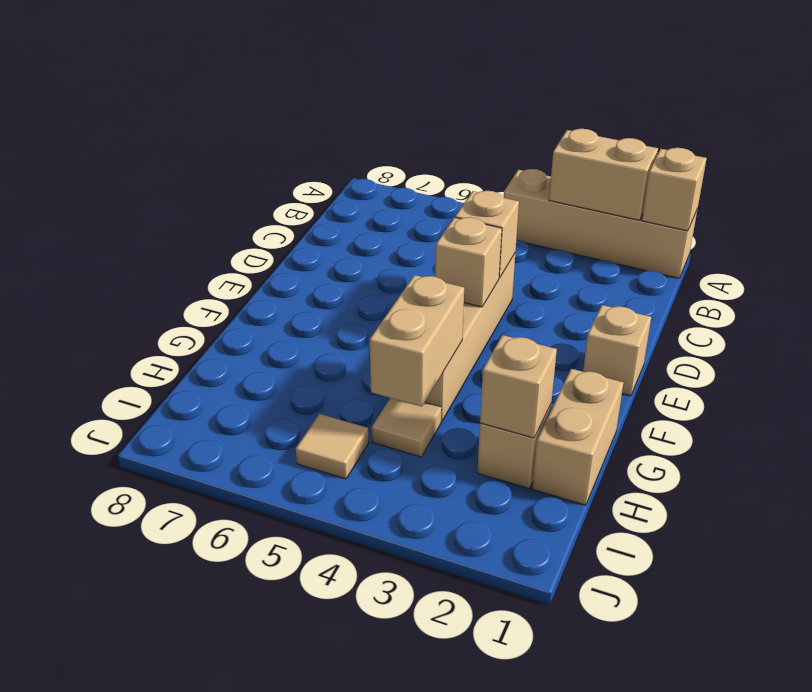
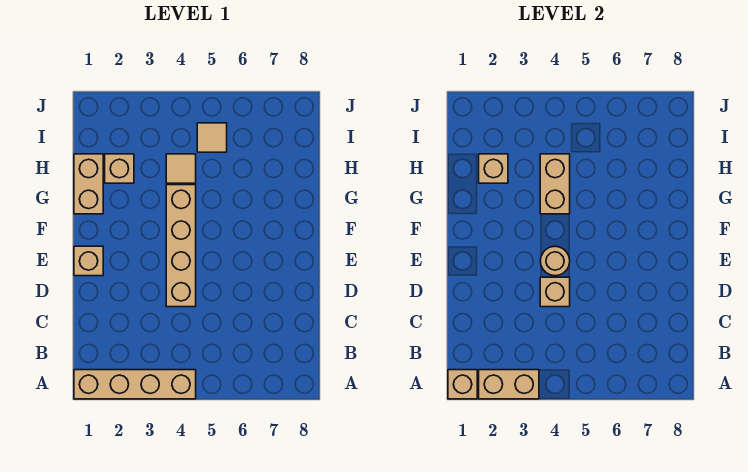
tan 1x1 brick [435,217,502,307] -> tan 1x1 round brick [540,246,570,276]

